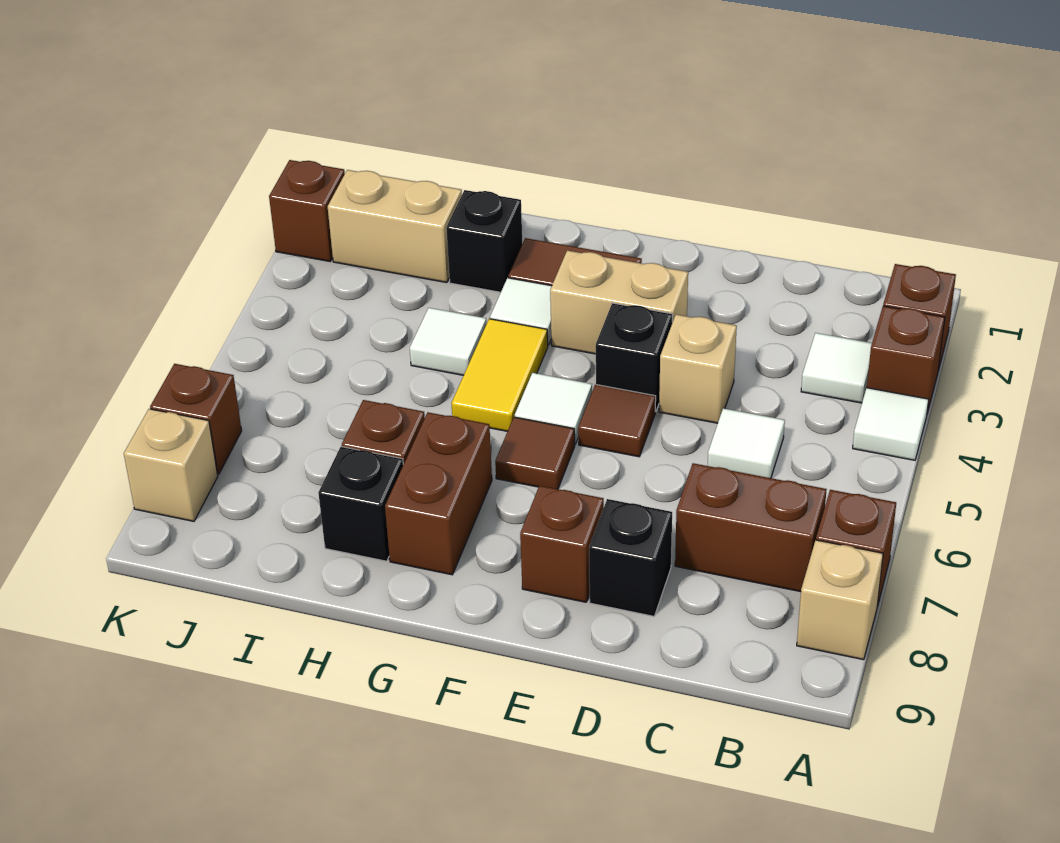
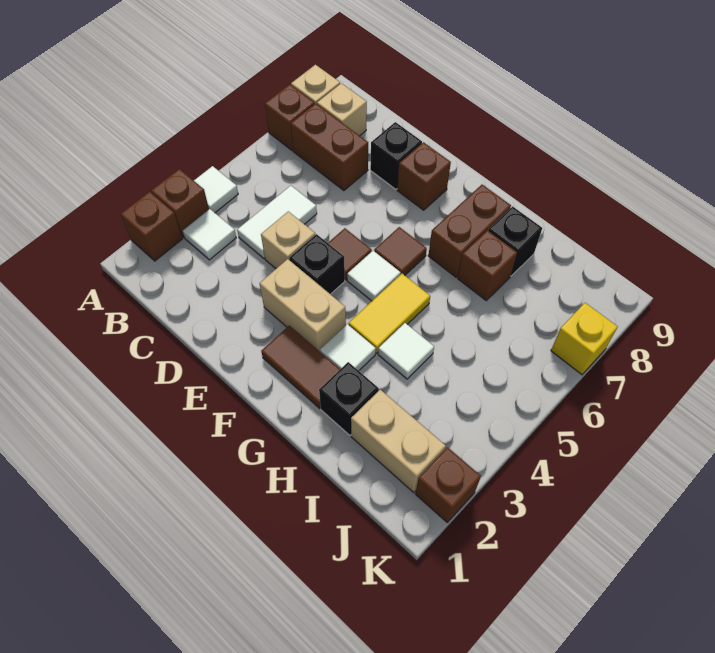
white 1x1 tile [708,408,785,478] -> white 1x2 tile [237,186,317,258]
brown 1x1 brick [150,364,242,474] -> yellow 1x1 brick [551,303,617,375]
tan 1x1 brick [124,409,218,521] -> tan 1x1 brick moved to [317,83,367,136]

